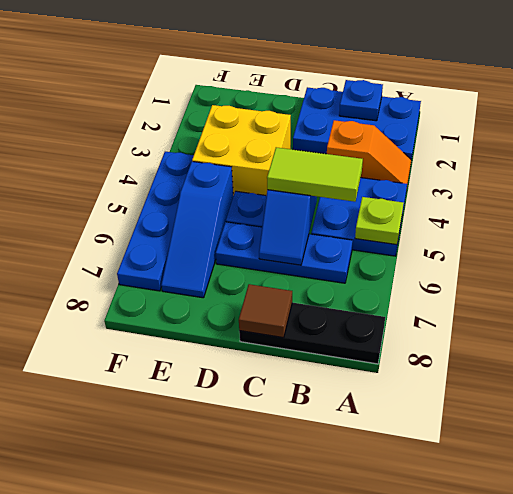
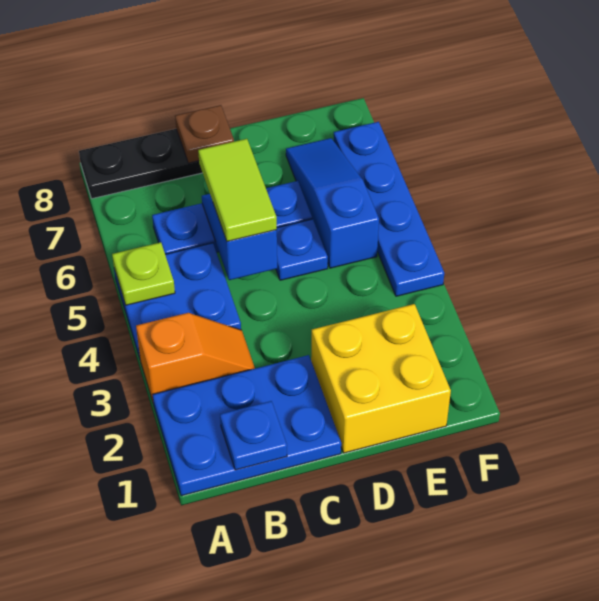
orange 1x2 slope [327,120,411,185] -> orange 1x2 slope turned to [136,313,255,401]
lime 1x2 tile [267,147,363,202] -> lime 1x2 tile turned to [198,139,277,241]
brown 1x1 tile [239,284,292,338] -> brown 1x1 plate [175,105,234,163]
yellow 2x2 brick [192,105,291,196] -> yellow 2x2 brick moved to [311,304,451,453]

